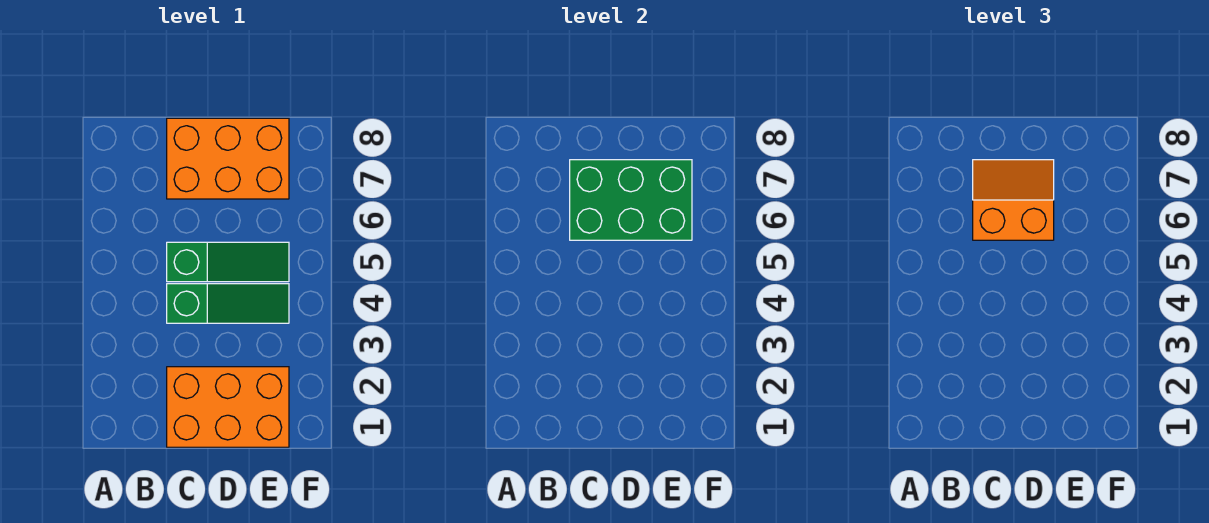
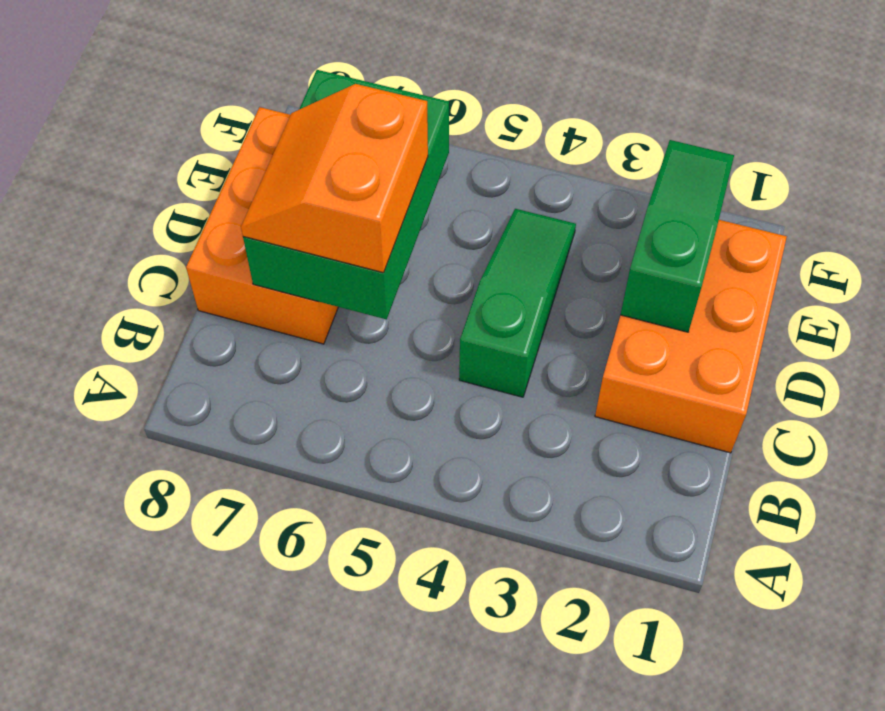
green 1x3 slope [167,242,289,282] -> green 1x3 slope moved to [621,140,734,332]

